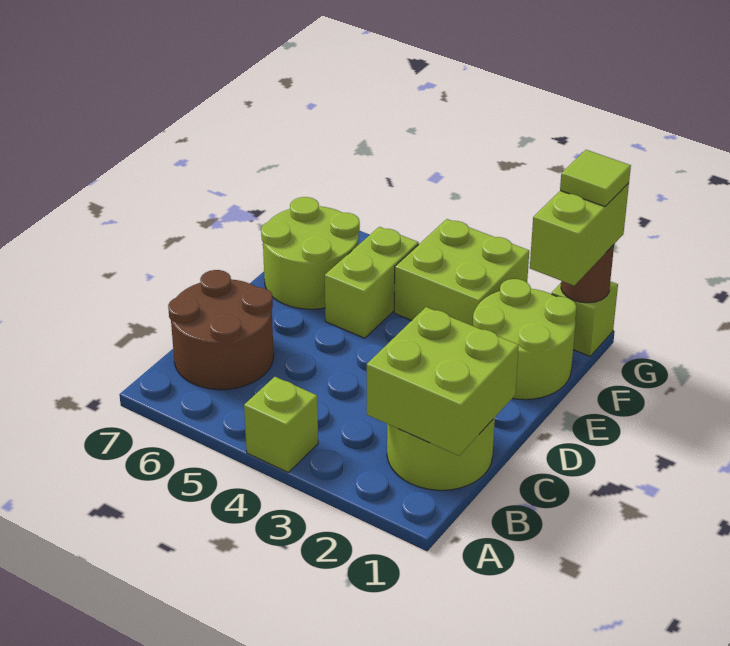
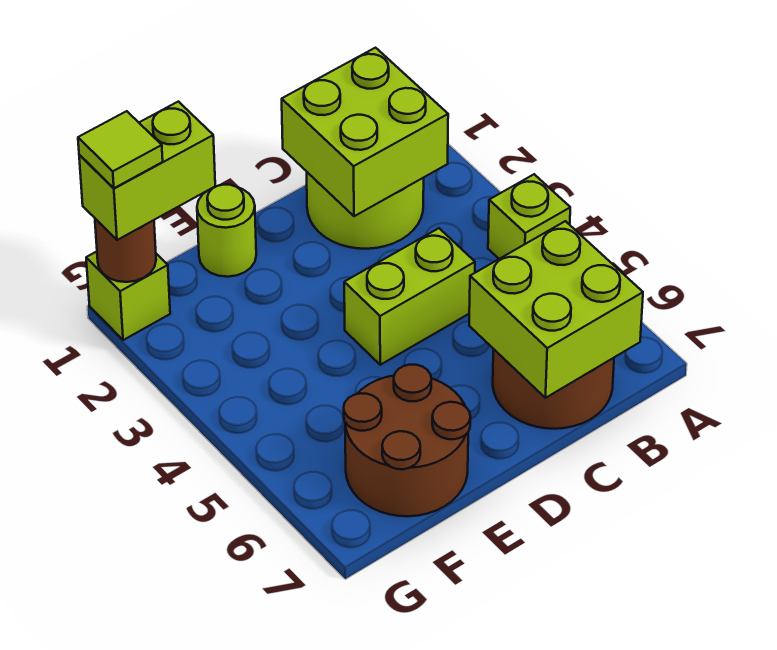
lime 2x2 round brick [473,279,576,400] -> lime 1x1 round brick [197,185,256,277]
lime 1x2 brick [325,227,419,338] -> lime 1x2 brick moved to [344,228,475,365]
lime 2x2 round brick [261,197,360,309] -> brown 2x2 round brick [344,365,471,516]
lime 2x2 brick [394,219,529,326] -> lime 2x2 brick moved to [469,221,643,398]

